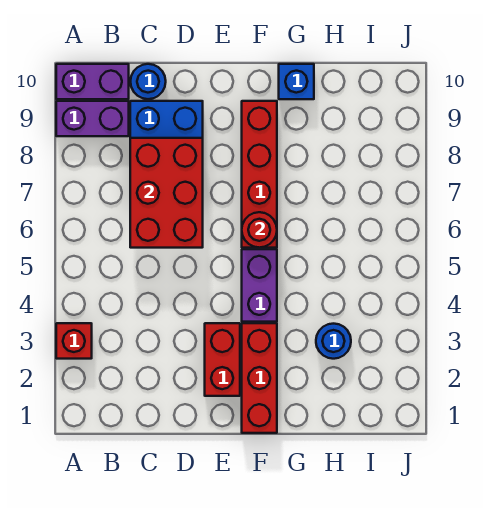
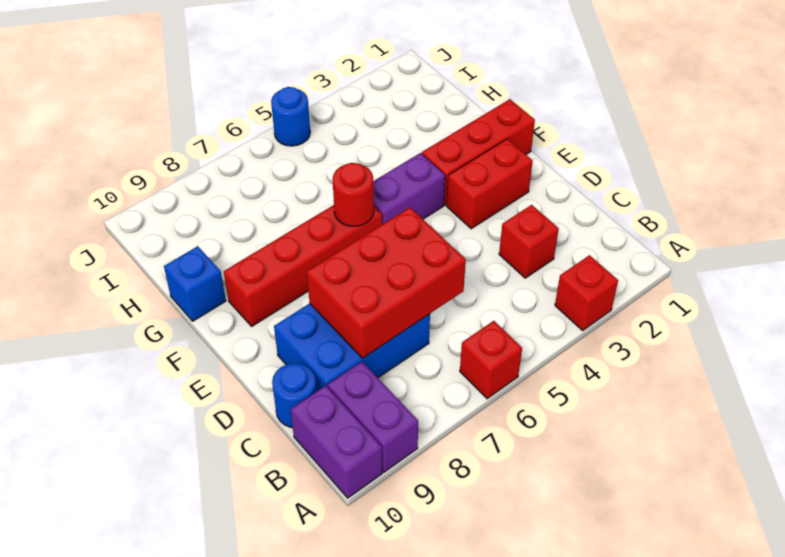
none -> red 1x1 brick [460,321,522,399]
none -> red 1x1 brick [499,205,559,278]
blue 1x1 round brick [316,324,351,359] -> blue 1x1 round brick moved to [271,87,310,146]

